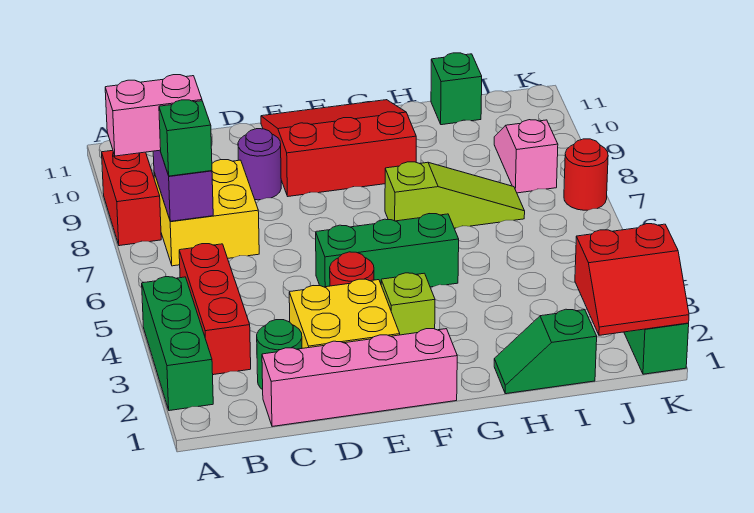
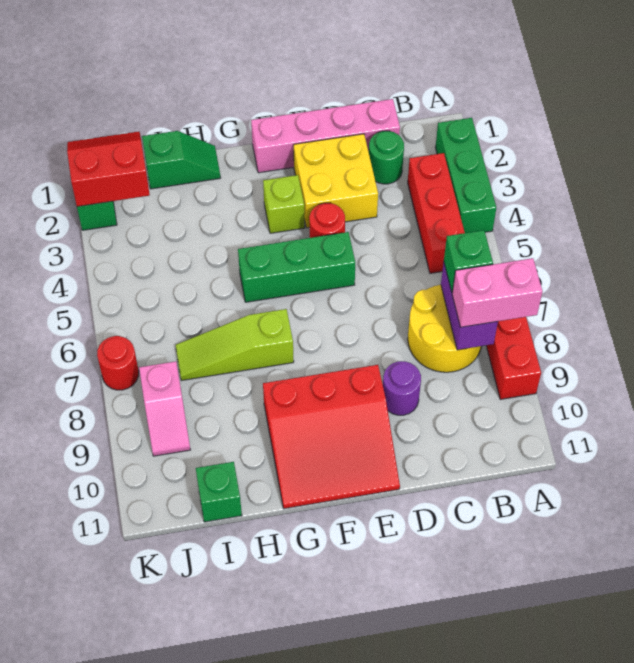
yellow 2x2 brick [154,160,259,266] -> yellow 2x2 round brick [408,285,482,372]

